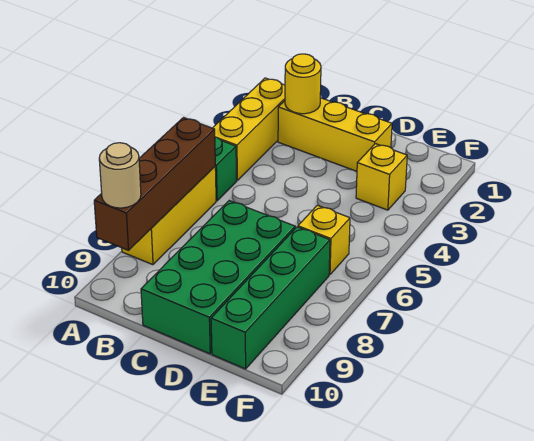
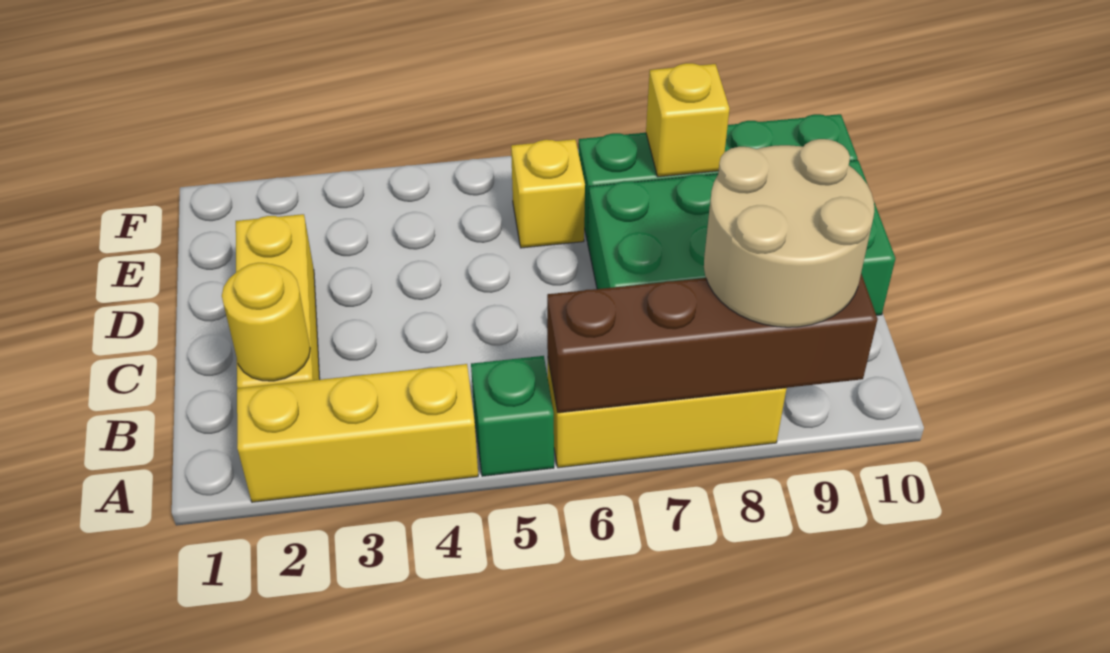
tan 1x1 round brick [99,143,141,208] -> tan 2x2 round brick [704,139,874,327]
yellow 1x1 brick [356,144,407,210] -> yellow 1x1 brick moved to [646,63,729,177]

